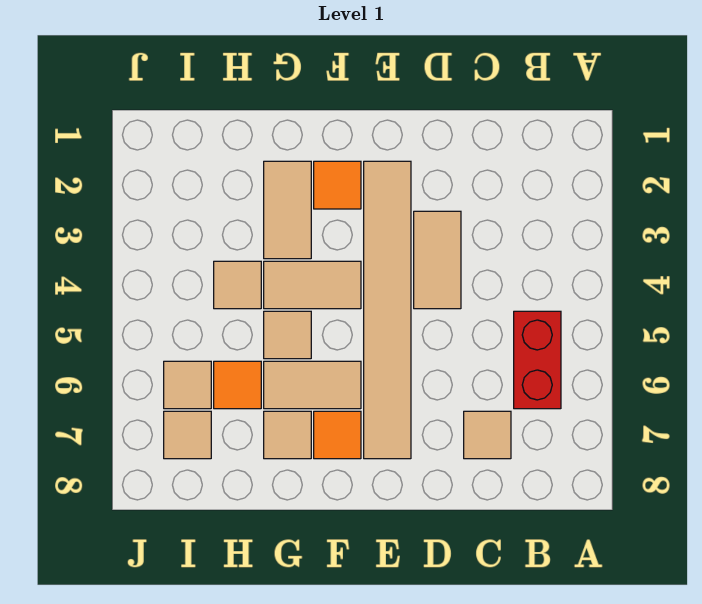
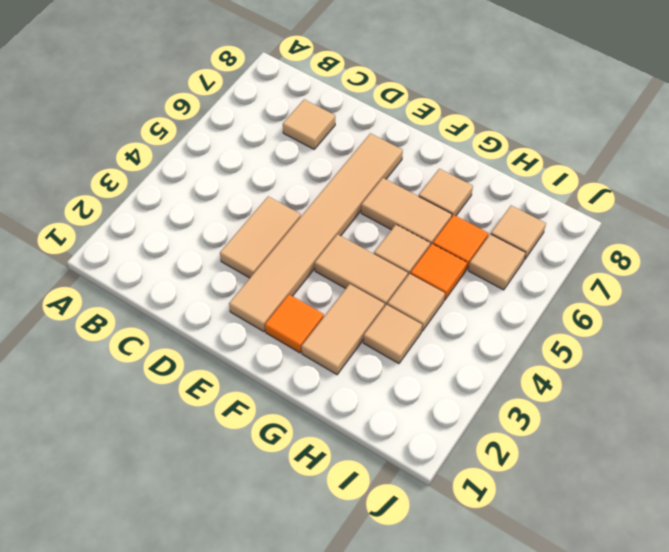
red 1x2 brick [514,311,561,409] -> none
orange 1x1 tile [314,411,361,459] -> orange 1x1 tile moved to [411,244,467,300]
none -> tan 1x1 tile [363,305,422,363]

